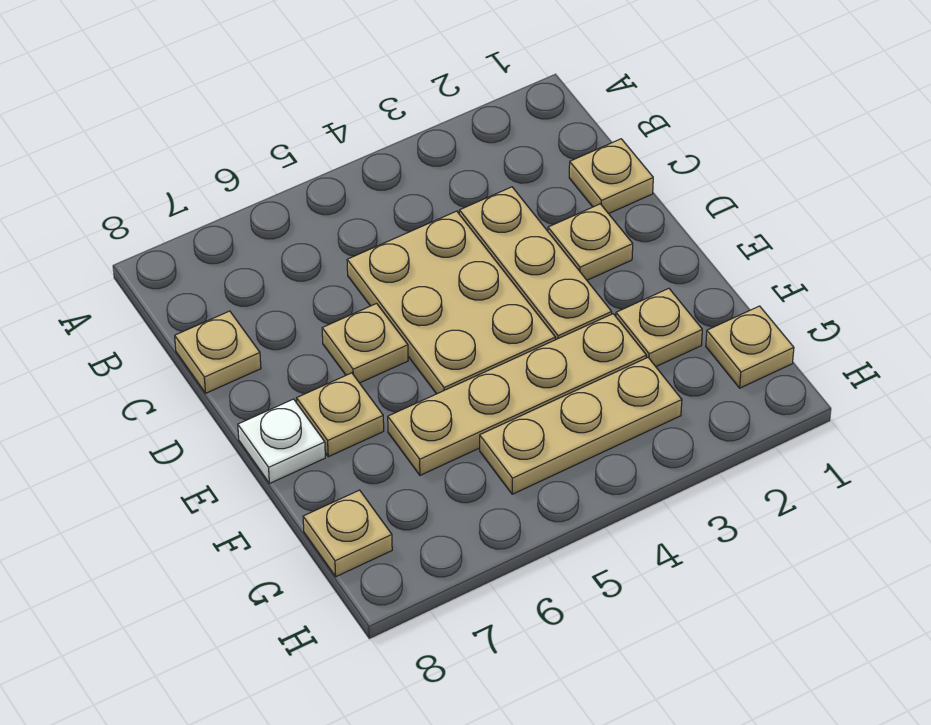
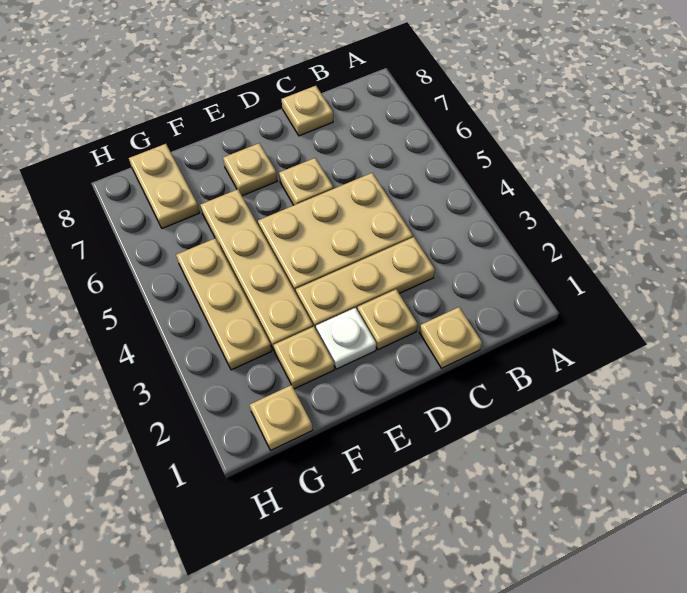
white 1x1 plate [238,399,325,484] -> white 1x1 plate moved to [316,308,376,369]
tan 1x1 plate [303,490,392,577] -> tan 1x2 plate [129,144,200,229]

